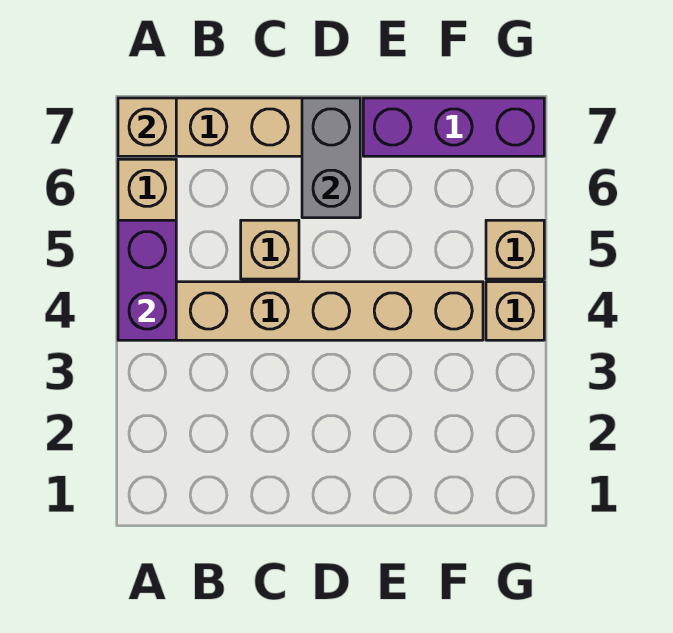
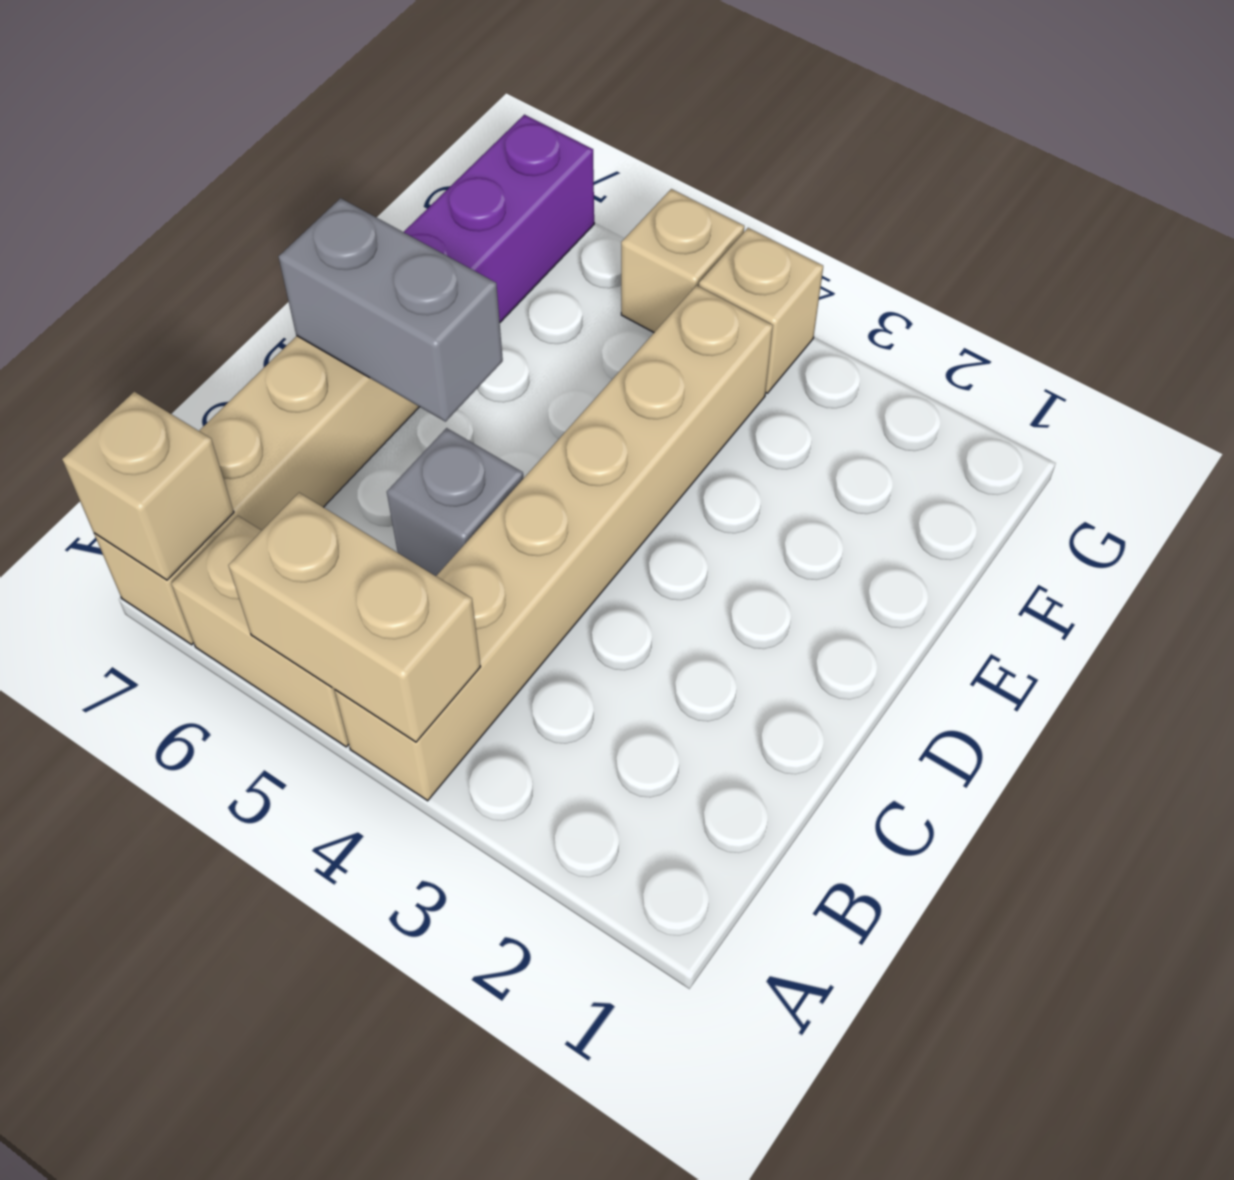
purple 1x2 brick [118,220,176,340] -> tan 1x2 brick [228,493,481,742]
tan 1x1 brick [241,220,299,279] -> grey 1x1 brick [387,428,523,576]

